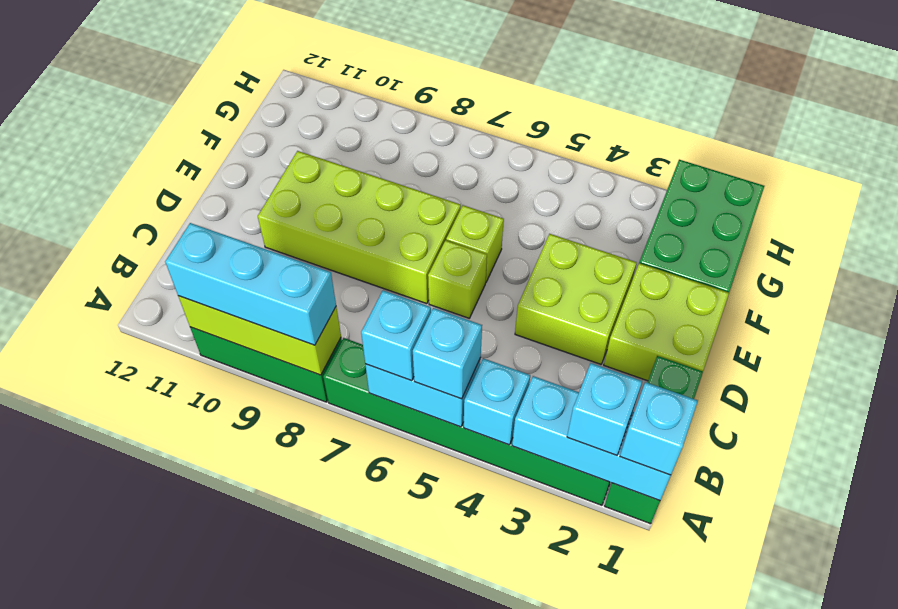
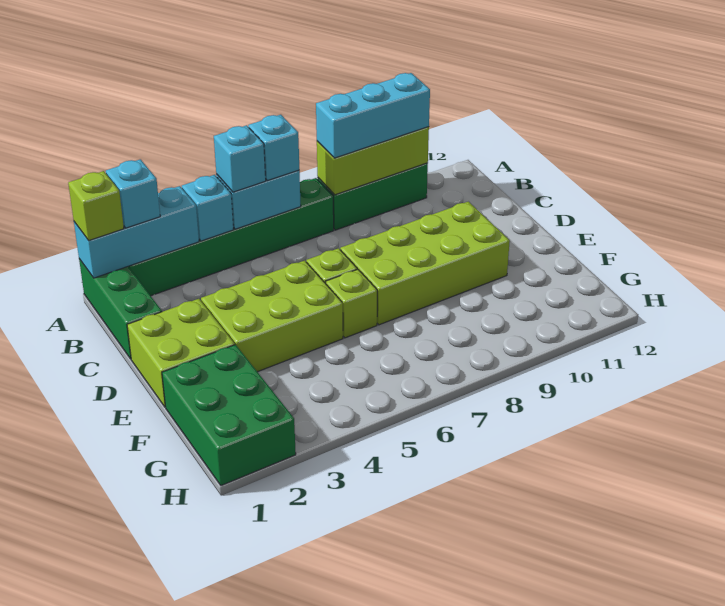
cyan 1x1 brick [620,382,698,475] -> lime 1x1 brick [68,171,124,241]
lime 2x2 brick [515,234,637,364] -> lime 2x3 brick [201,260,343,372]

